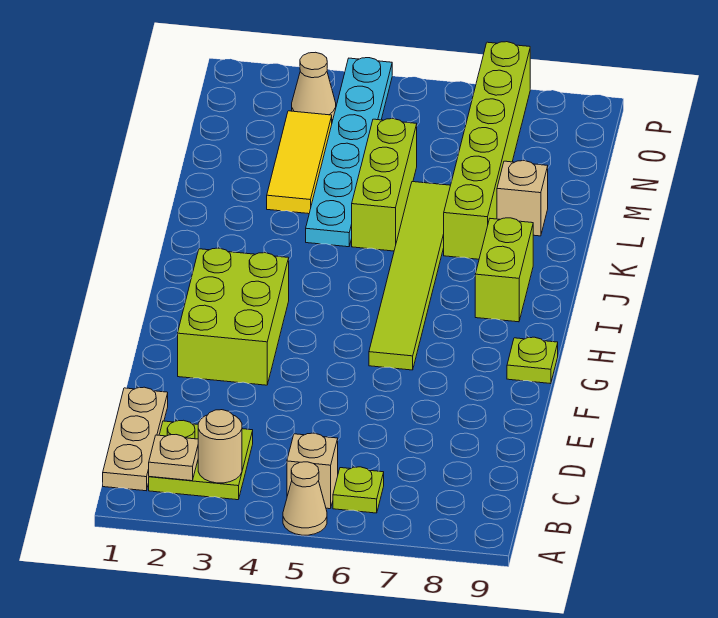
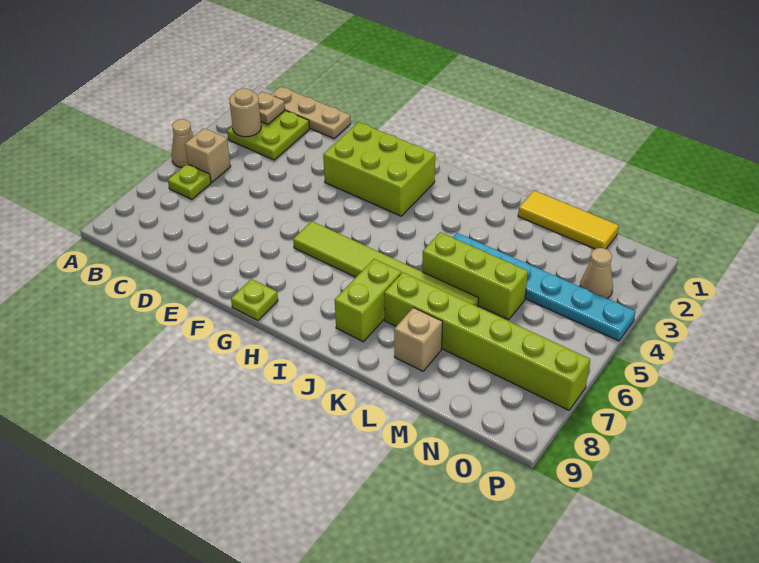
lime 1x2 brick [475,218,533,322] -> lime 1x2 brick turned to [335,259,401,342]
yellow 1x3 tile [267,111,332,214] -> yellow 1x3 tile moved to [518,191,619,249]

